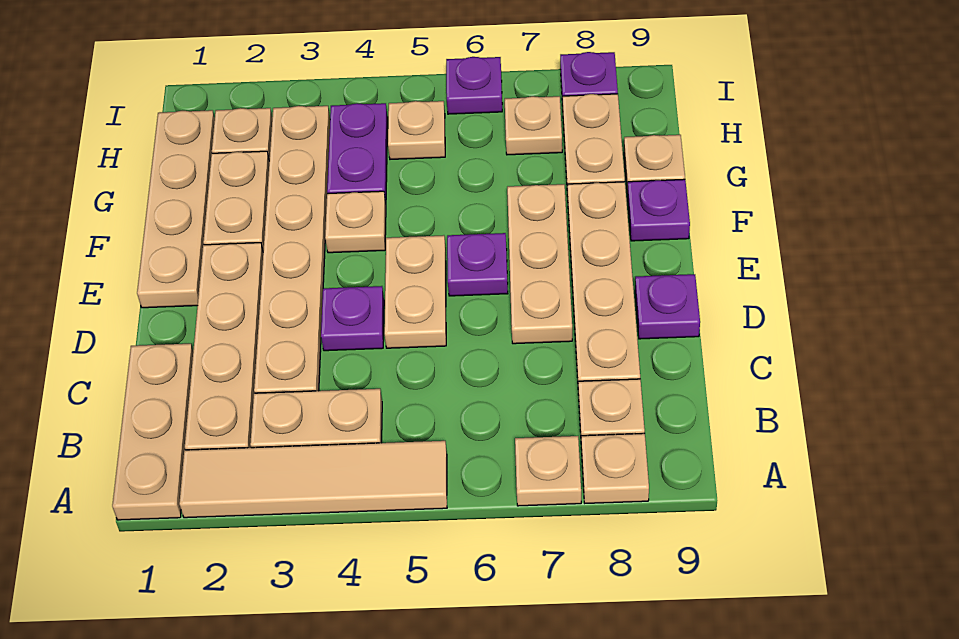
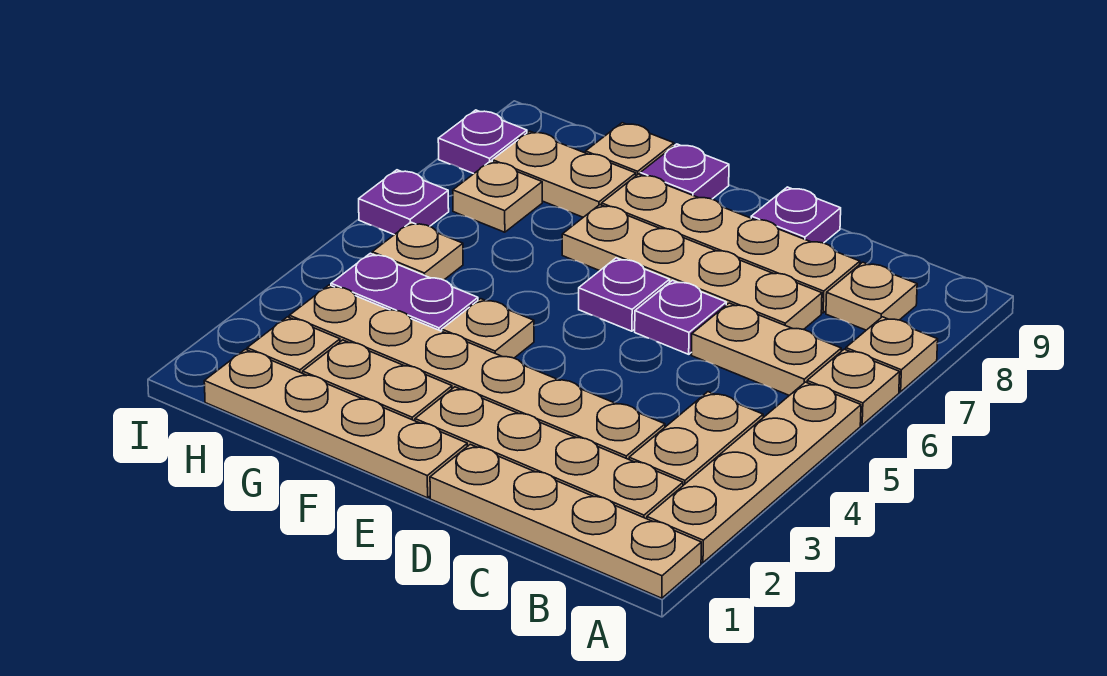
tan 1x3 plate [112,344,193,520] -> tan 1x4 plate [430,444,701,598]
tan 1x4 tile [179,441,447,518] -> tan 1x4 plate [647,382,861,563]
tan 1x1 plate [581,433,649,503] -> tan 1x1 plate moved to [807,349,900,425]
purple 1x1 plate [321,286,384,351] -> purple 1x1 plate moved to [635,280,726,354]
tan 1x2 plate [384,235,446,348] -> tan 1x2 plate moved to [691,303,841,395]
tan 1x3 plate [507,184,572,344] -> tan 1x4 plate [562,205,822,330]

